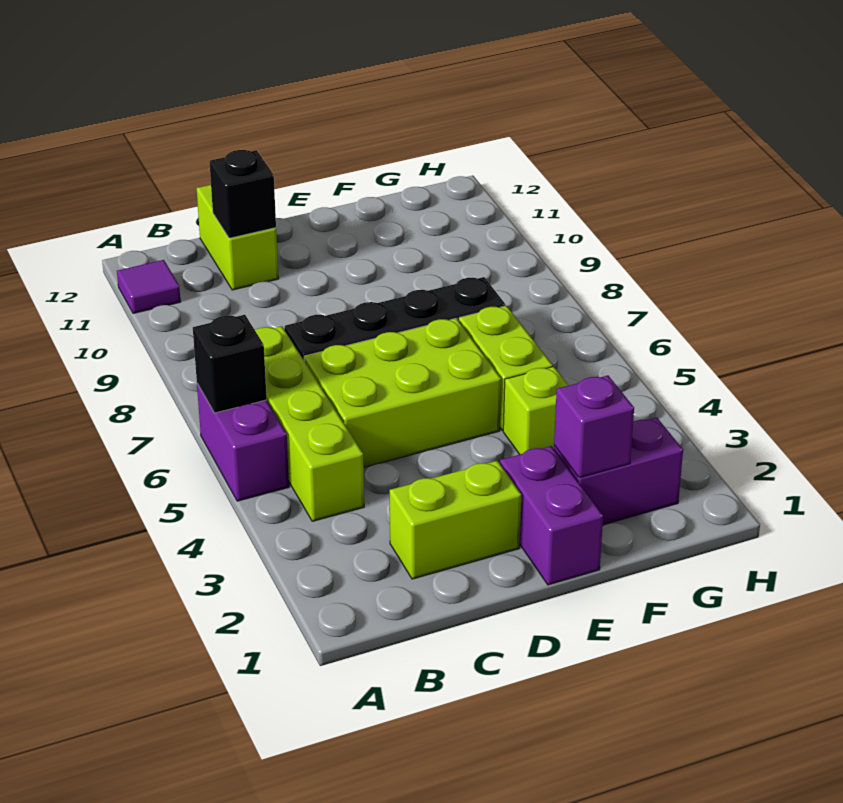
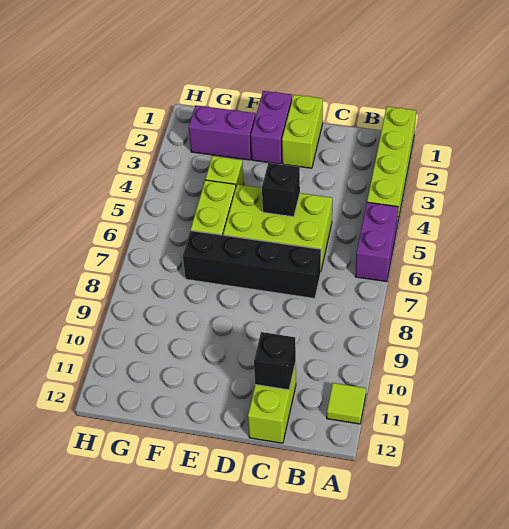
black 1x1 brick [193,315,267,413] -> black 1x1 brick moved to [262,163,300,217]
purple 1x1 tile [117,260,181,313] -> lime 1x1 tile [327,383,366,424]
lime 1x4 brick [255,326,364,521] -> lime 1x4 brick moved to [367,107,416,225]
lime 1x2 brick [390,461,521,579] -> lime 1x2 brick turned to [282,95,323,168]
purple 1x1 brick [554,375,634,478] -> none

